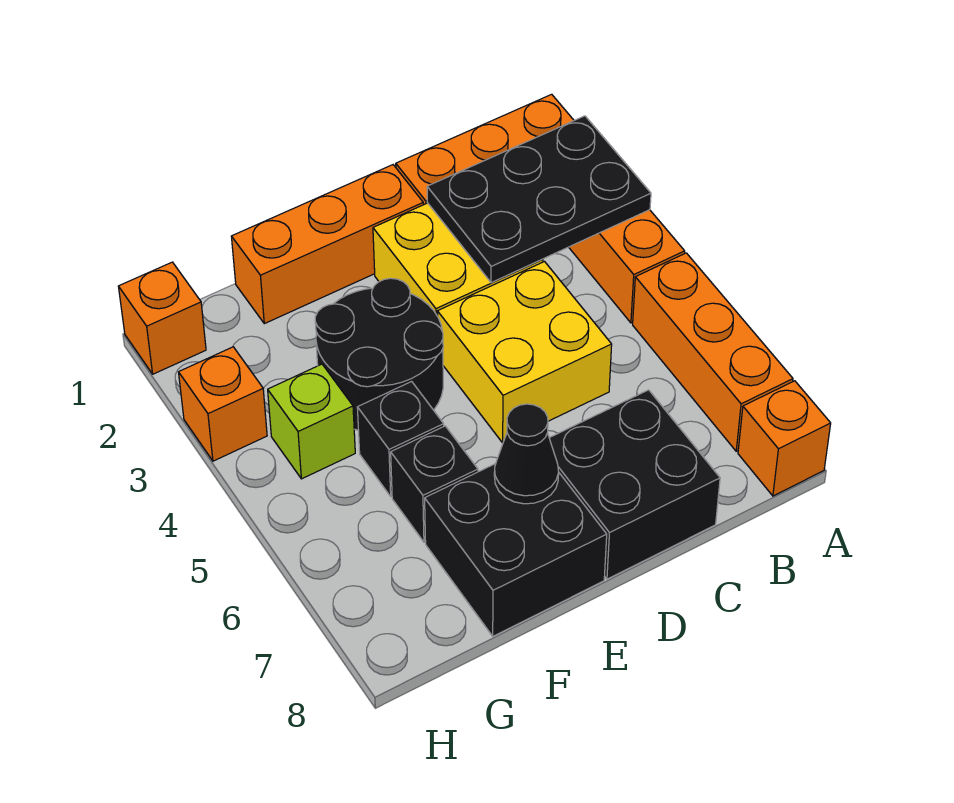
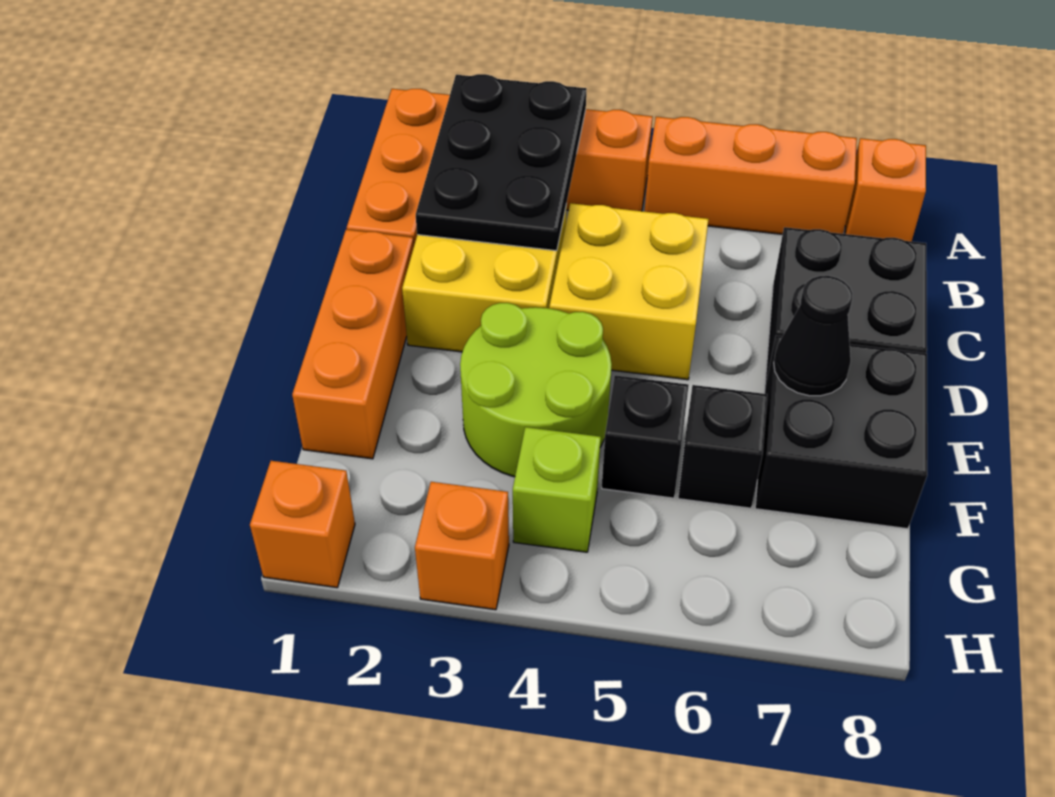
black 2x2 round brick [315,278,443,430] -> lime 2x2 round brick [460,303,612,477]

